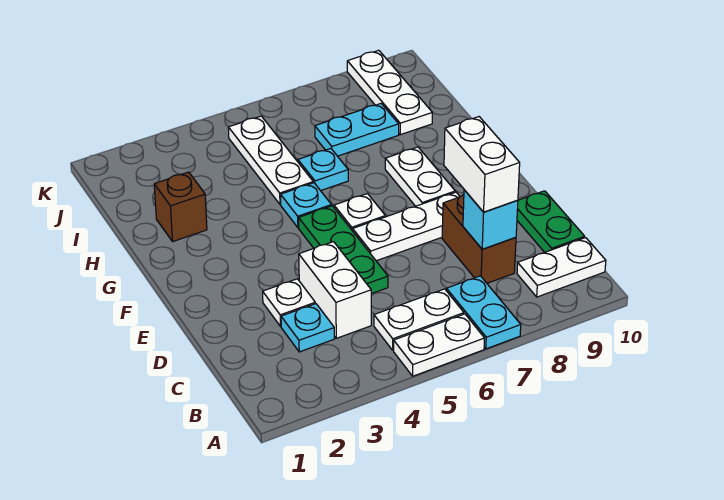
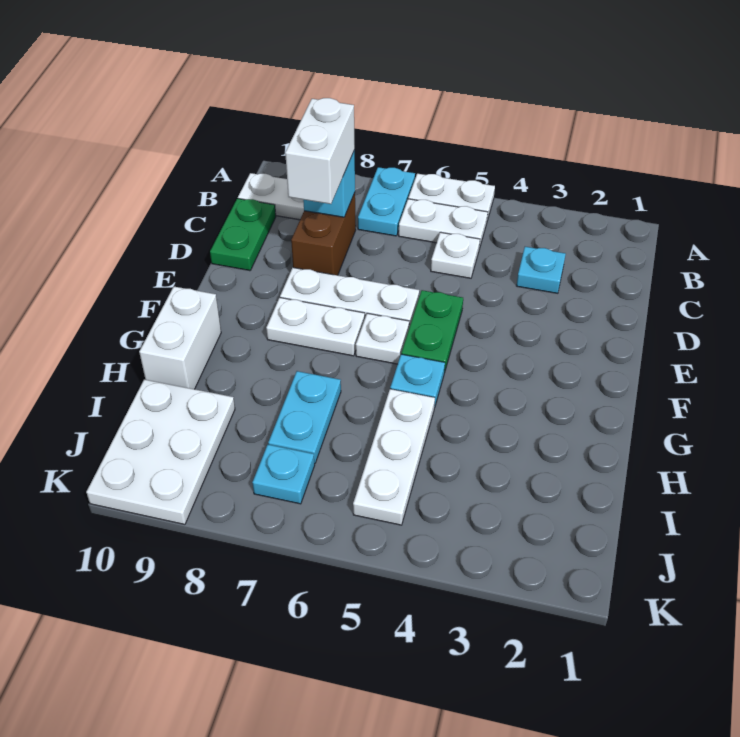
white 1x2 brick [299,242,371,338] -> white 1x2 brick moved to [139,287,221,389]
white 1x1 plate [263,279,315,326] -> white 1x1 plate moved to [431,232,480,278]
green 1x3 plate [299,206,388,294] -> green 1x2 plate [401,290,463,373]
white 1x2 plate [385,147,455,206] -> white 1x2 plate turned to [266,298,365,356]
brown 1x1 brick [154,172,207,241] -> none
cyan 1x1 plate [298,148,348,191] -> cyan 1x1 plate moved to [252,445,315,504]
cyan 1x2 plate [315,104,399,156] -> cyan 1x2 plate turned to [268,371,341,464]
white 1x3 plate [347,50,432,135] -> white 2x3 plate [86,379,235,524]

